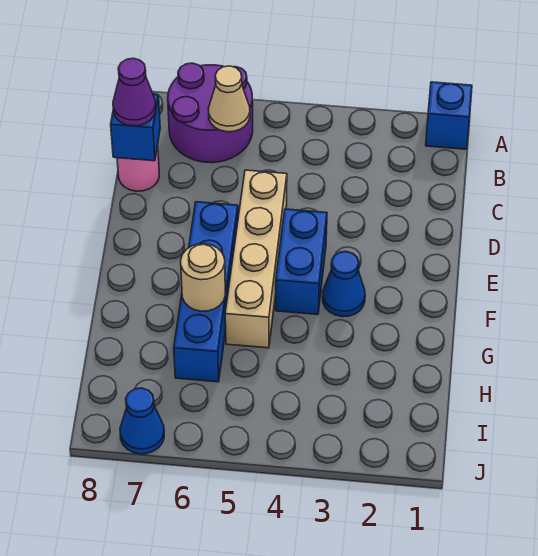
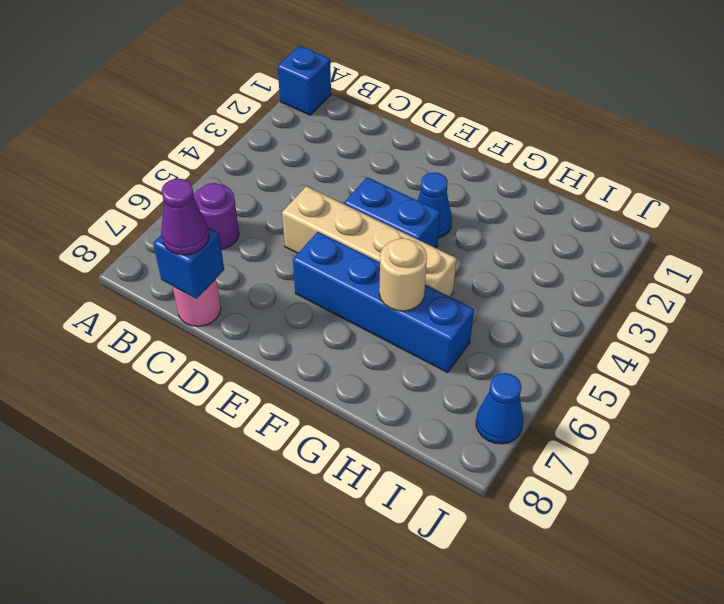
purple 2x2 round brick [168,63,253,163] -> purple 1x1 round brick [194,183,239,249]
tan 1x1 cone [208,66,250,132] -> none

